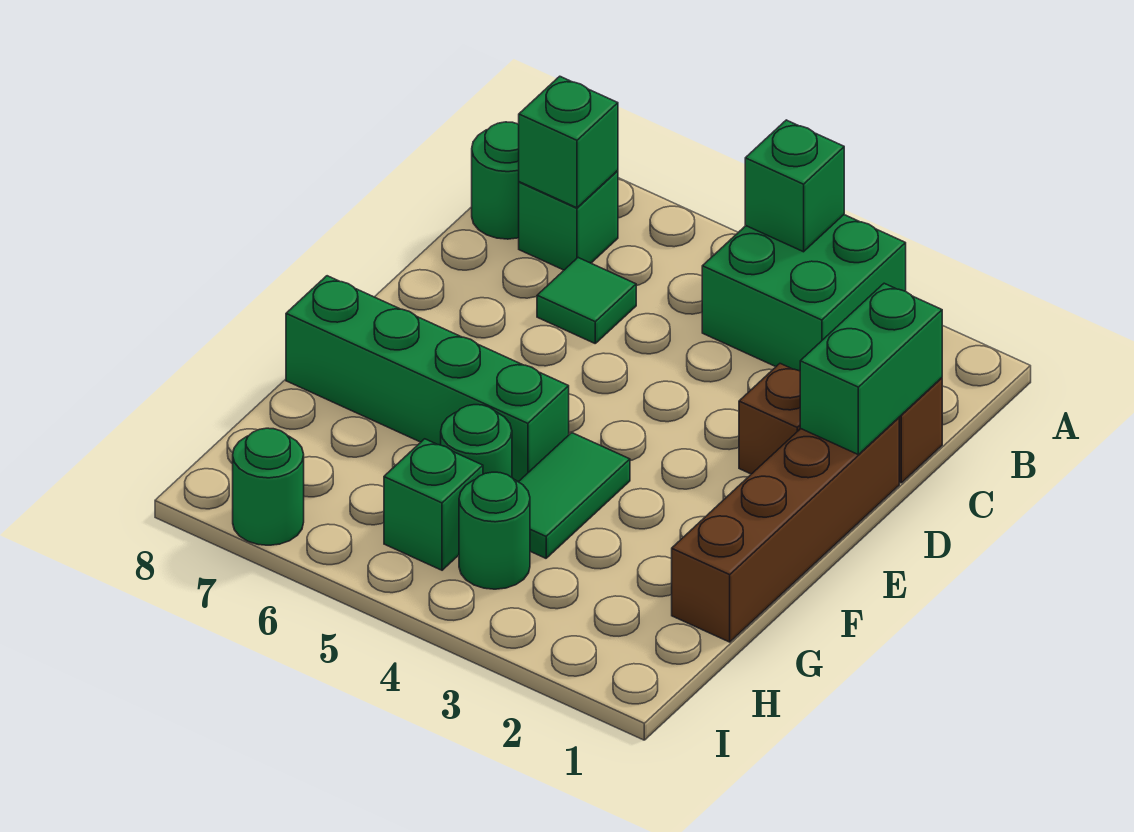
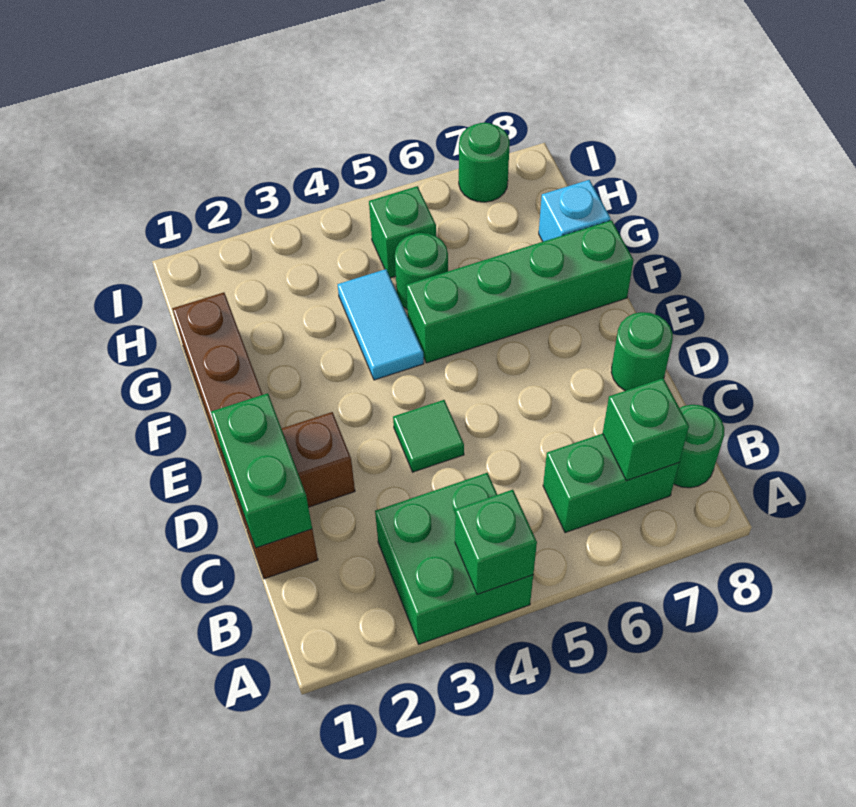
green 1x1 brick [519,171,618,270] -> green 1x2 brick [543,434,679,533]
green 1x1 tile [537,258,636,343] -> green 1x1 tile moved to [393,400,464,472]
green 1x2 tile [519,433,630,558] -> cyan 1x2 tile [338,269,424,380]
none -> cyan 1x1 brick [539,180,611,242]
green 1x1 round brick [459,472,530,589] -> green 1x1 round brick moved to [611,312,673,391]

